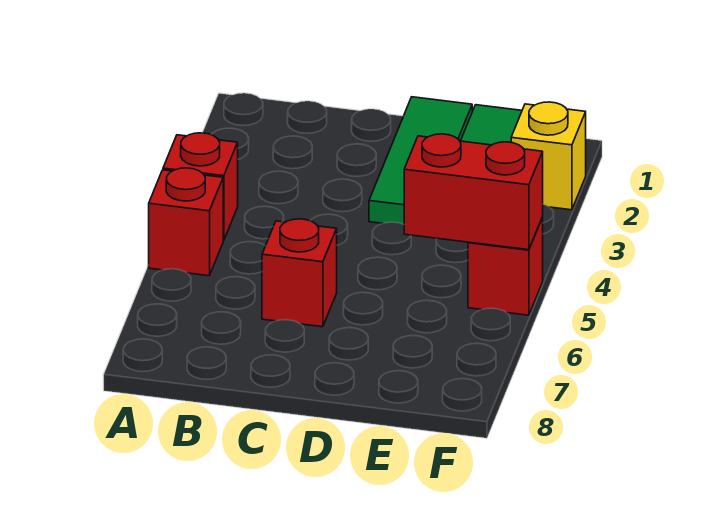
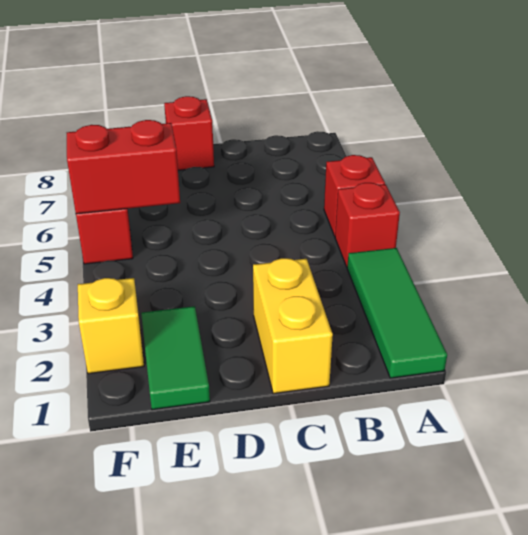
none -> yellow 1x2 brick [253,258,333,394]
red 1x1 brick [262,219,337,327] -> red 1x1 brick moved to [164,96,214,170]
green 1x3 tile [369,97,472,224] -> green 1x3 tile moved to [347,248,447,378]

